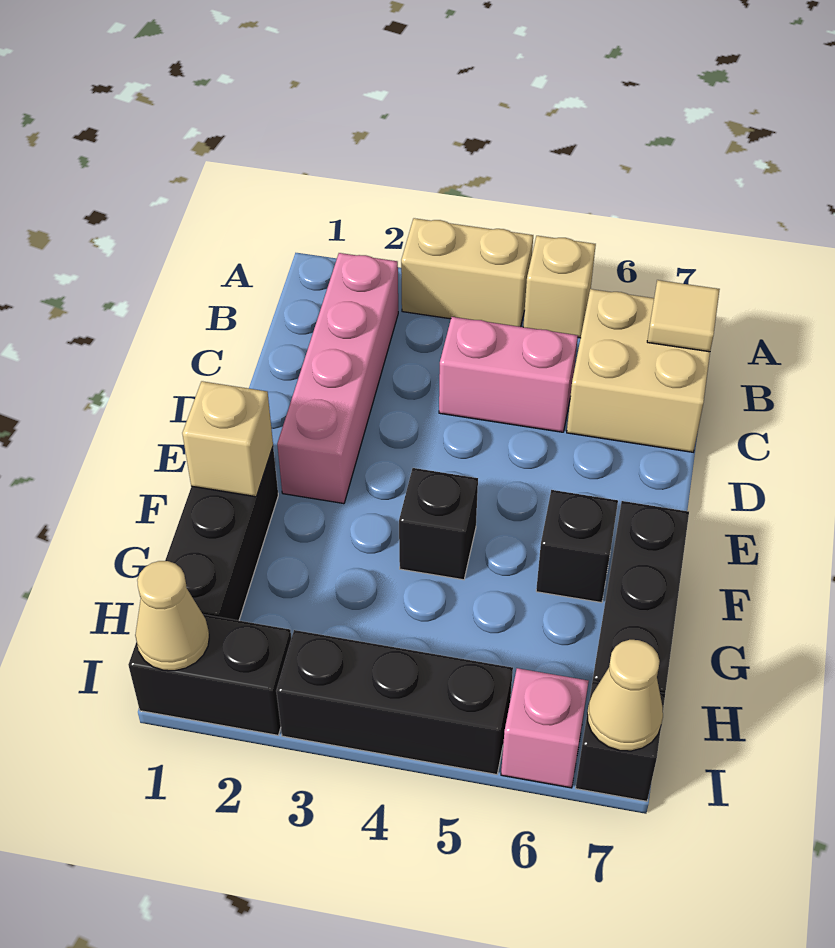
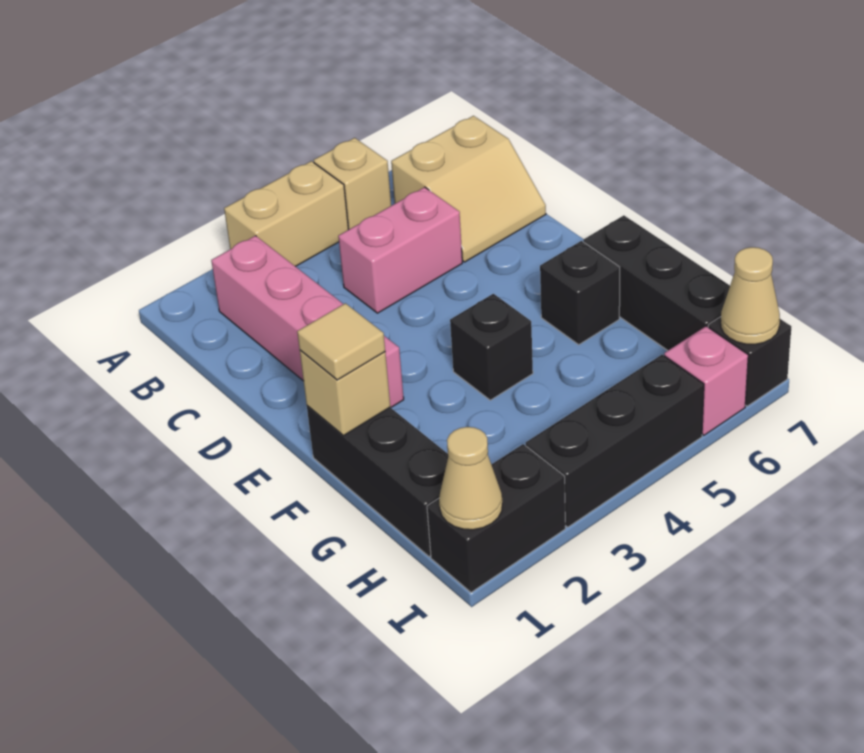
tan 2x2 brick [567,289,710,452] -> tan 2x2 slope [391,116,546,262]
tan 1x1 tile [647,280,720,352] -> tan 1x1 tile moved to [297,303,385,380]

